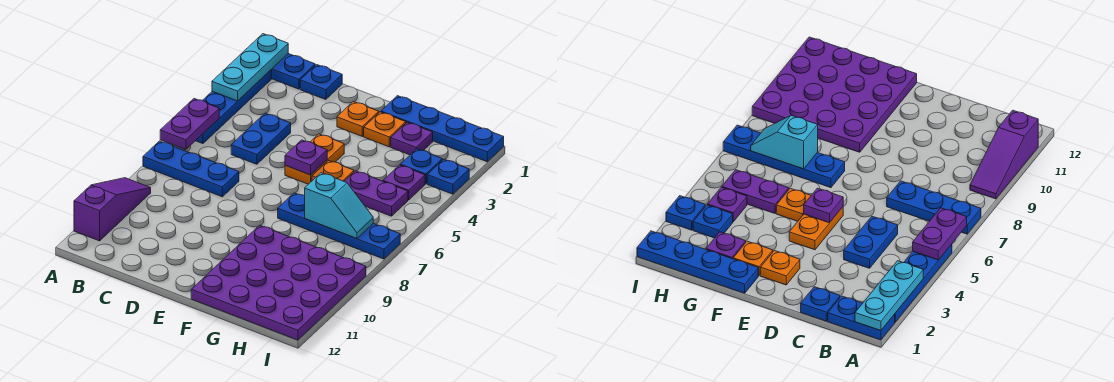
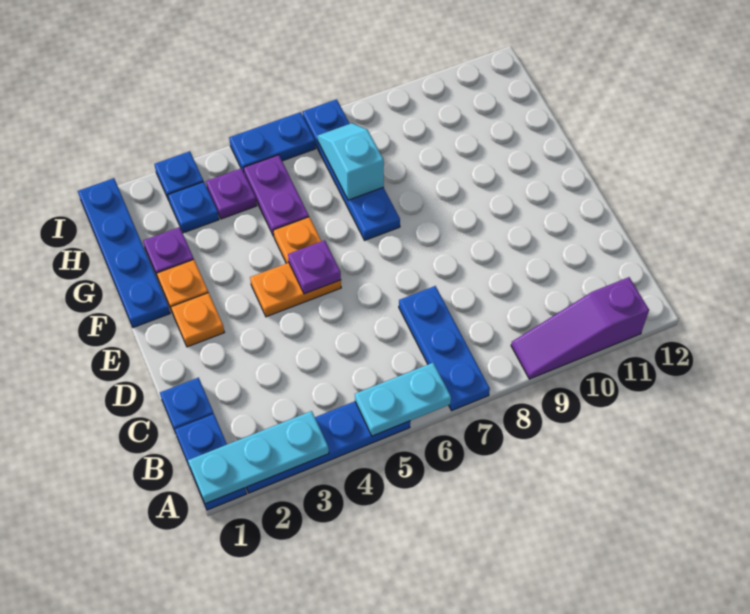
purple 1x2 plate [160,99,219,150] -> cyan 1x2 plate [355,363,451,436]
blue 1x2 plate [231,113,291,164] -> blue 1x2 plate moved to [229,112,316,172]
purple 4x4 plate [191,225,366,340] -> none

